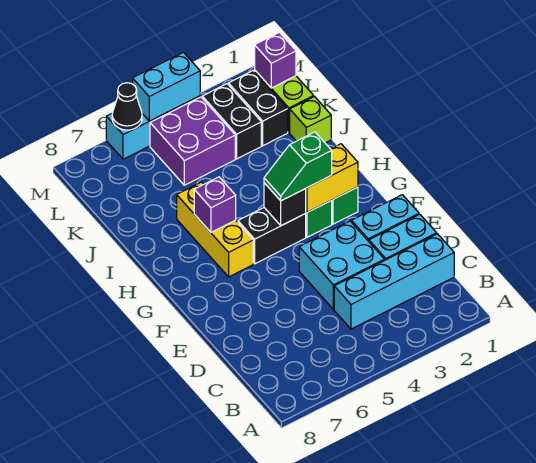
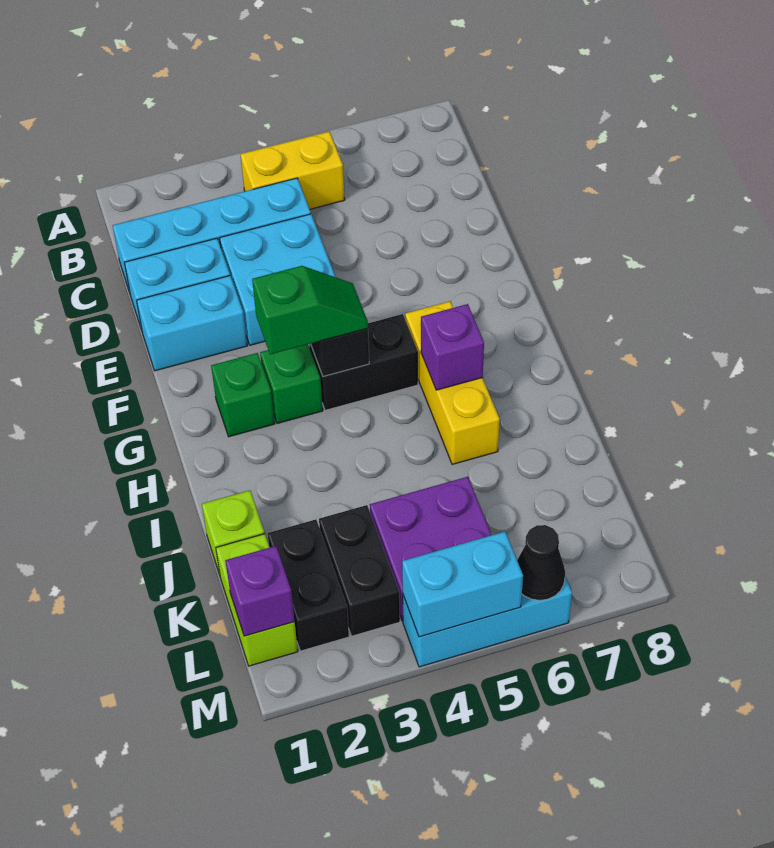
yellow 1x2 brick [306,144,358,212] -> yellow 1x2 brick moved to [240,132,345,209]

